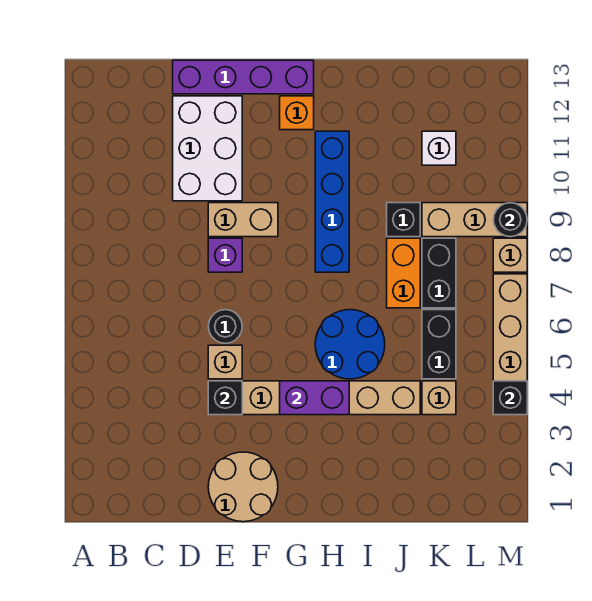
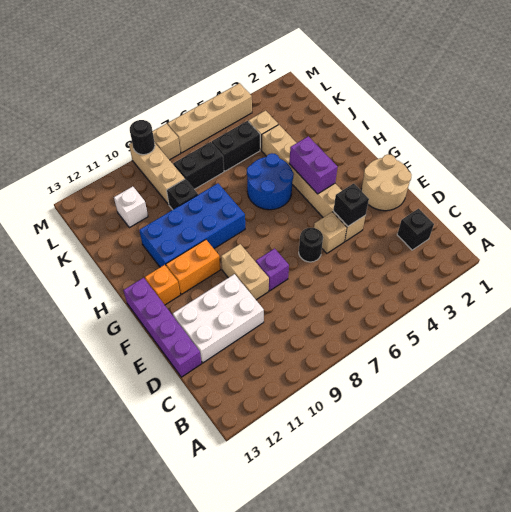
blue 1x4 brick [315,131,349,272] -> blue 2x4 brick [139,183,245,267]
orange 1x2 brick [387,238,420,308] -> orange 1x2 brick moved to [166,240,220,294]
black 1x1 brick [493,381,527,415] -> black 1x1 brick moved to [397,209,434,250]

